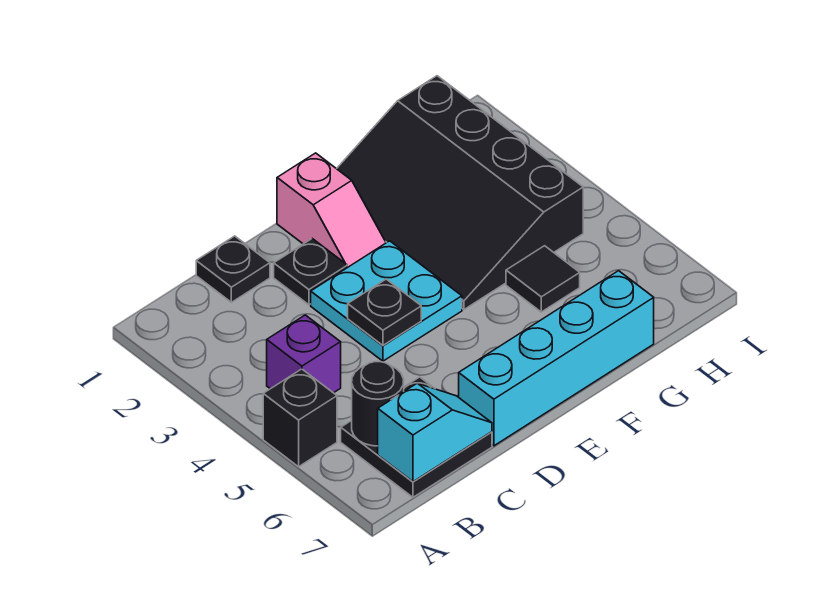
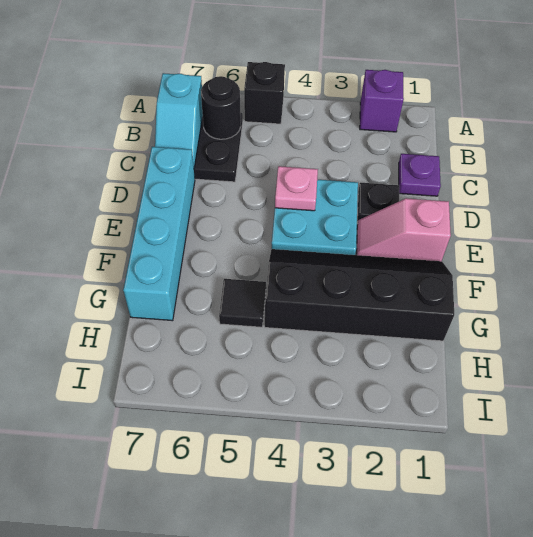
purple 1x1 brick [267,315,341,393] -> purple 1x1 brick moved to [360,70,404,132]
black 1x1 plate [196,236,270,302] -> purple 1x1 plate [399,154,441,196]
black 1x1 plate [348,279,421,345] -> pink 1x1 plate [275,166,318,211]
black 3x4 slope [337,76,583,310] -> black 2x4 slope [265,249,454,341]

